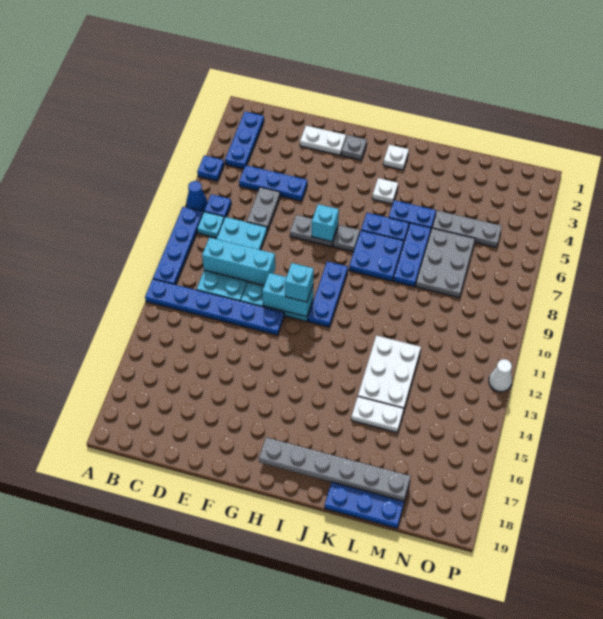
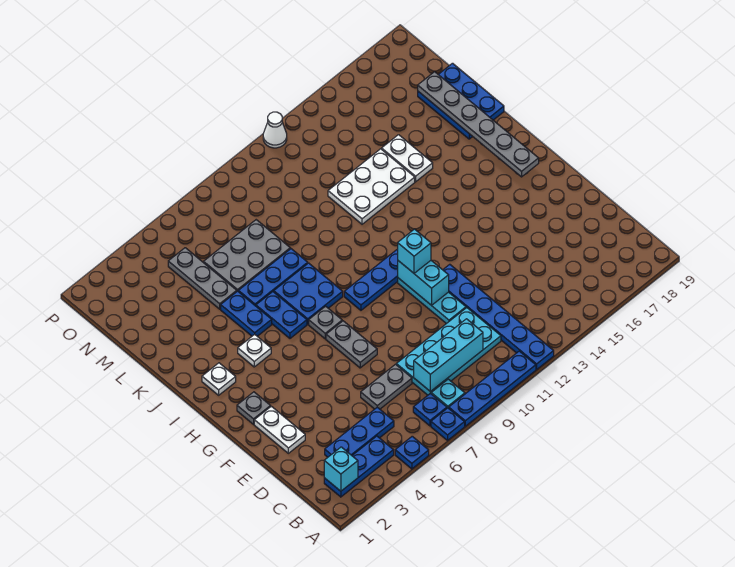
blue 1x1 cone [186,181,207,211] -> blue 1x1 plate [431,408,465,440]
blue 1x3 plate [239,165,307,201] -> blue 1x3 plate turned to [325,407,394,457]
cyan 1x3 brick [202,237,275,285] -> cyan 1x3 brick turned to [414,319,483,392]
cyan 1x1 brick [312,204,339,242] -> cyan 1x1 brick moved to [324,447,358,491]

